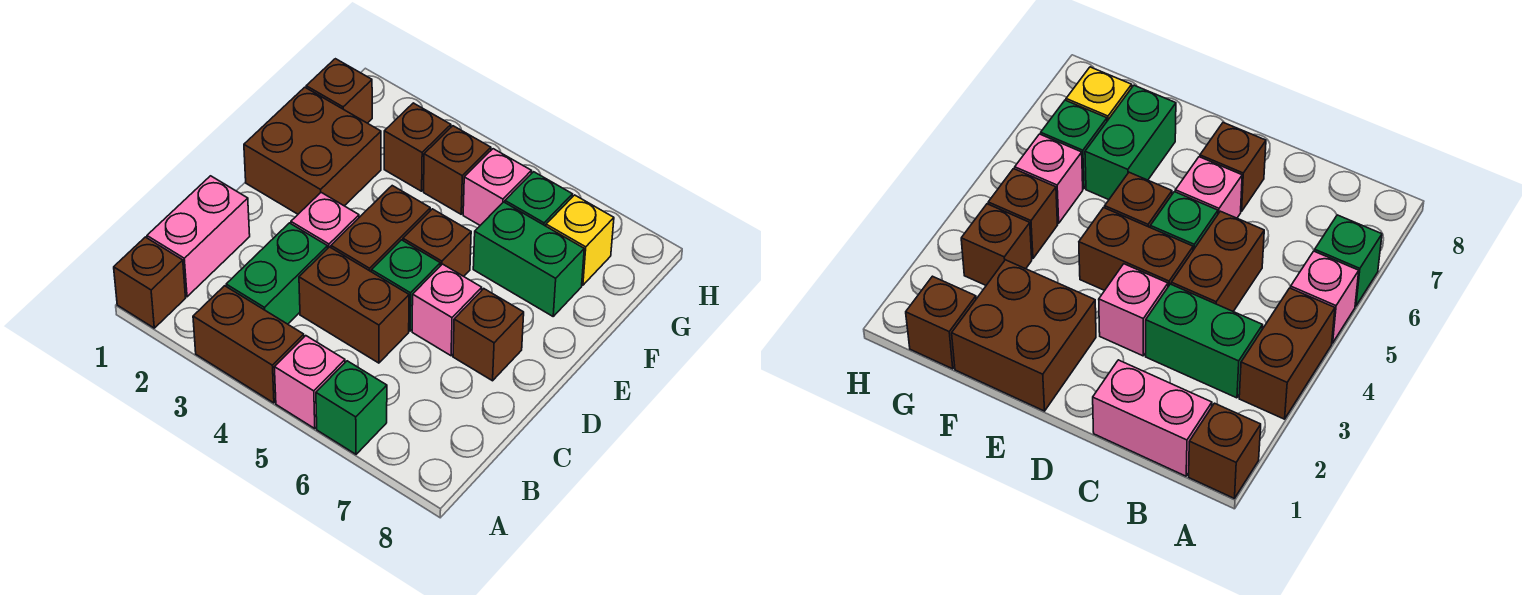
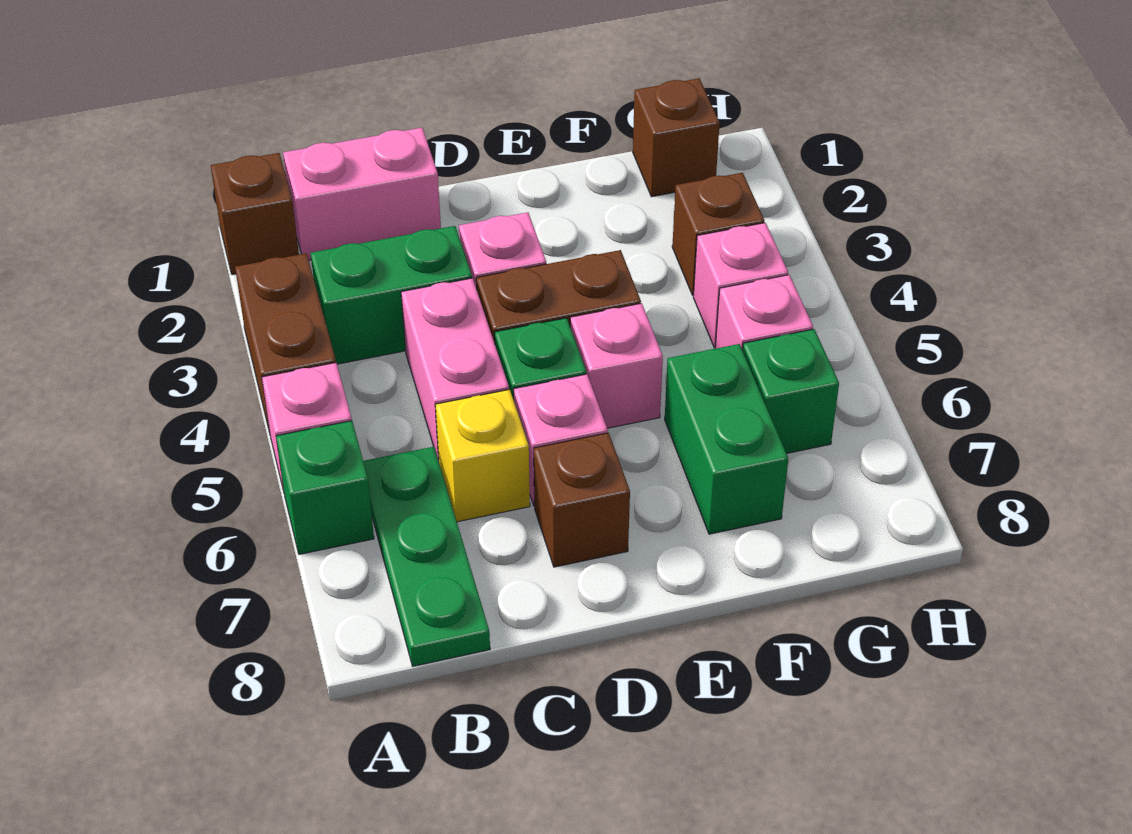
none -> green 1x3 plate [363,447,490,666]
brown 1x2 brick [299,247,409,363] -> pink 1x2 brick [401,278,509,461]
brown 2x2 brick [244,87,381,214] -> none
brown 1x1 brick [403,209,471,276] -> pink 1x1 brick [570,303,663,428]
brown 1x1 brick [424,126,491,214] -> pink 1x1 brick [693,223,788,348]
yellow 1x1 brick [546,195,614,285] -> yellow 1x1 brick moved to [435,389,530,522]

